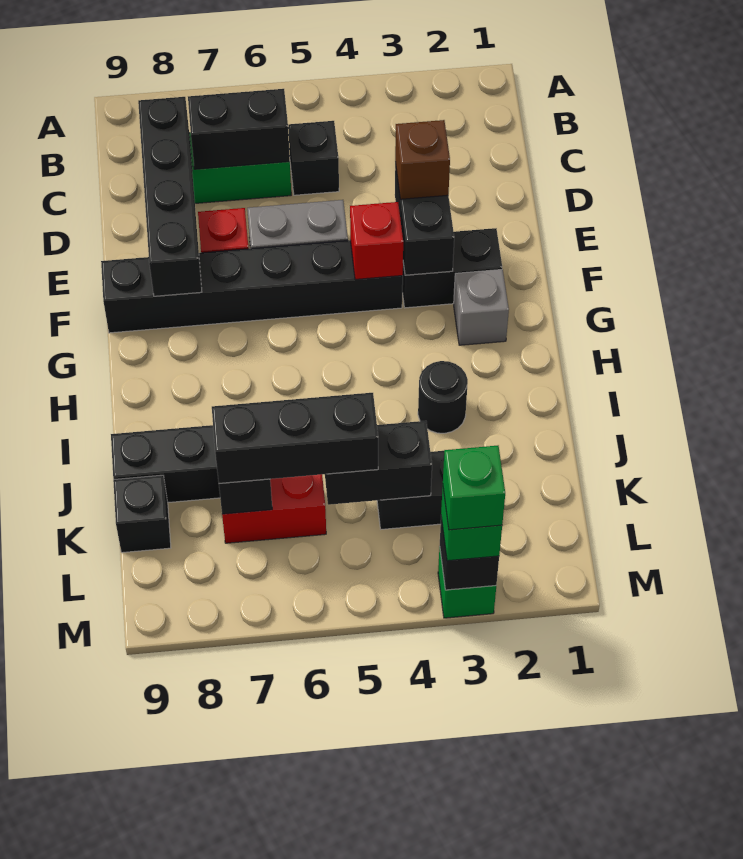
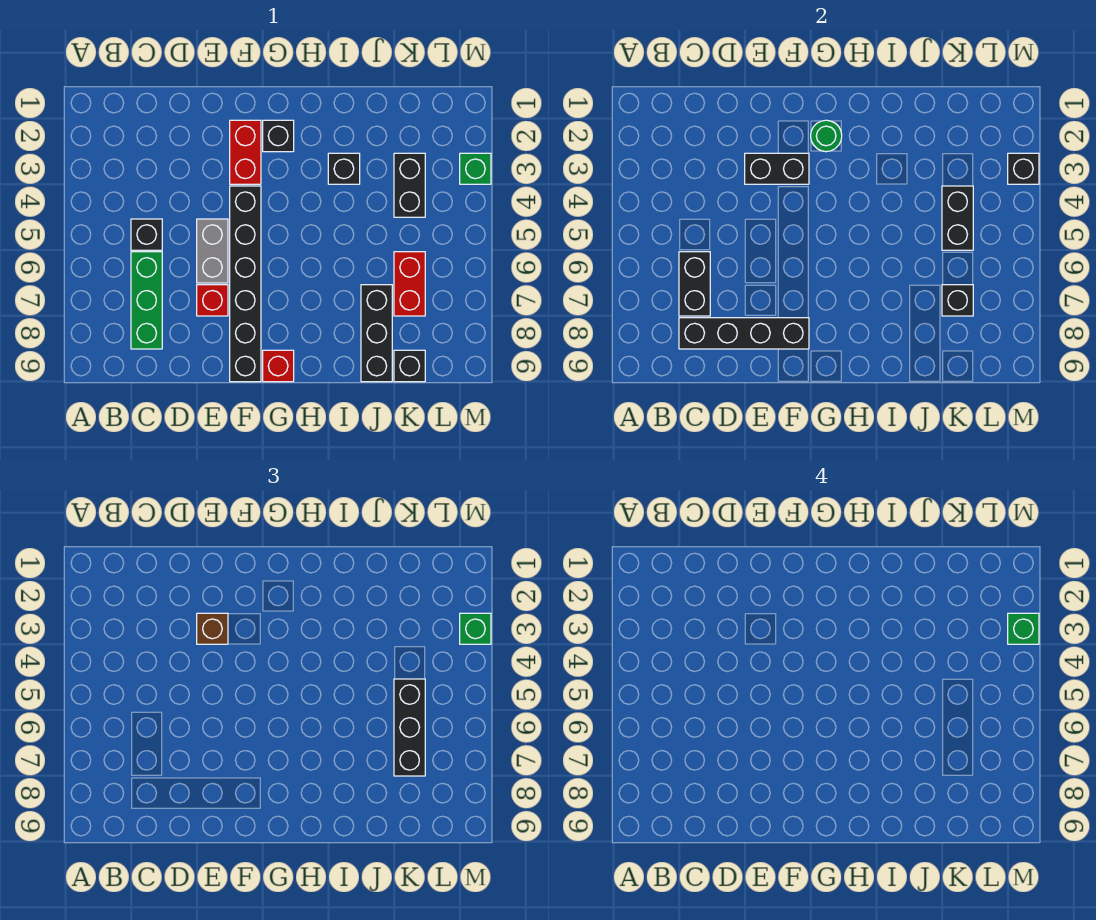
black 1x2 brick [402,228,502,308] -> red 1x2 brick [230,120,261,184]
red 1x1 brick [350,202,403,279] -> red 1x1 brick moved to [263,350,294,382]
grey 1x1 brick [454,269,509,345] -> black 1x1 brick [263,120,294,152]
none -> green 1x1 round brick [811,120,842,152]
black 1x1 round brick [418,361,468,433] -> black 1x1 brick [328,153,360,184]

